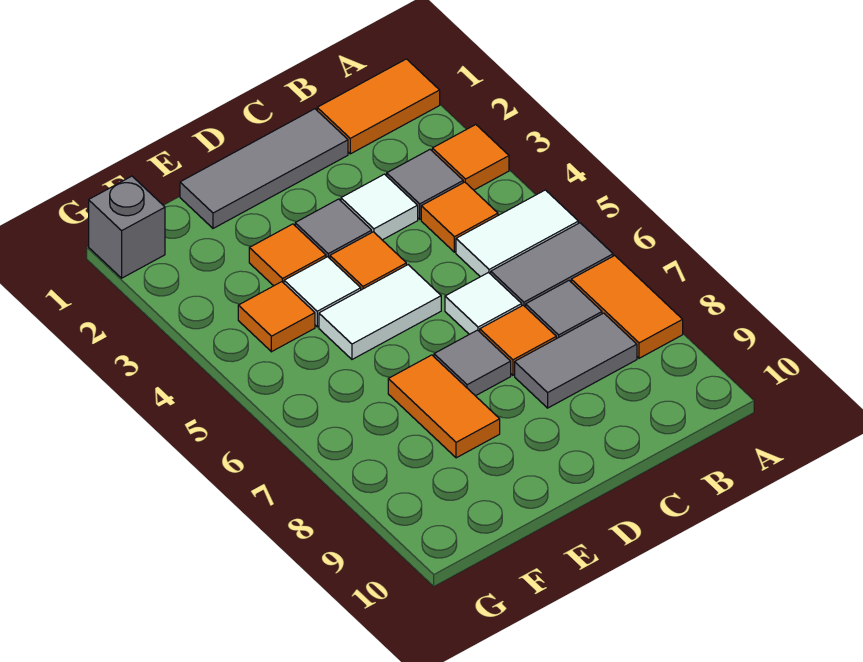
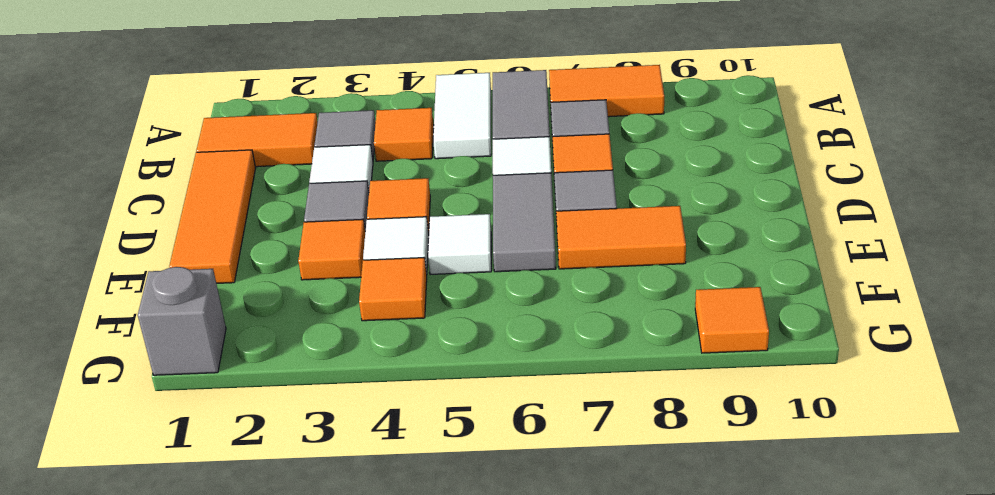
orange 1x2 tile [317,59,440,154] -> orange 1x2 tile turned to [196,113,318,167]
orange 1x1 tile [432,125,509,190] -> orange 1x1 tile moved to [695,287,769,353]
grey 1x2 tile [515,313,637,408] -> grey 1x2 tile moved to [493,173,556,272]
grey 1x3 tile [180,109,348,228] -> orange 1x3 tile [169,150,256,283]
white 1x2 tile [319,265,441,359] -> white 1x1 tile [428,214,491,274]

